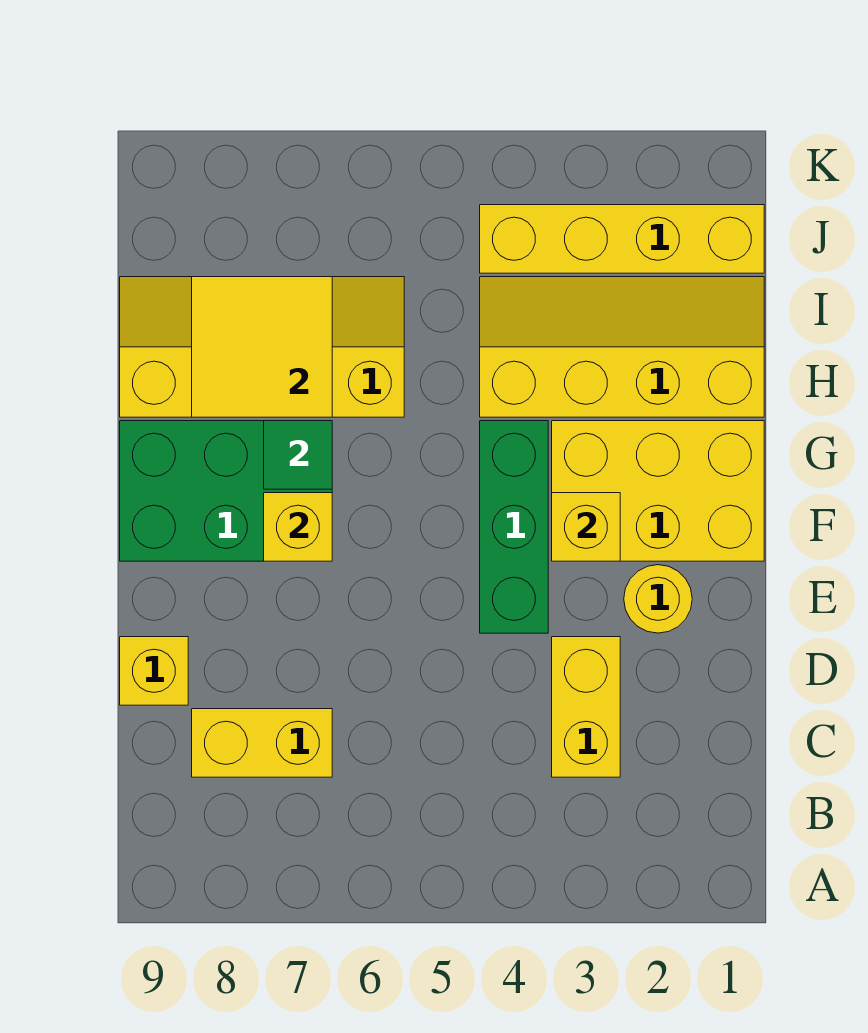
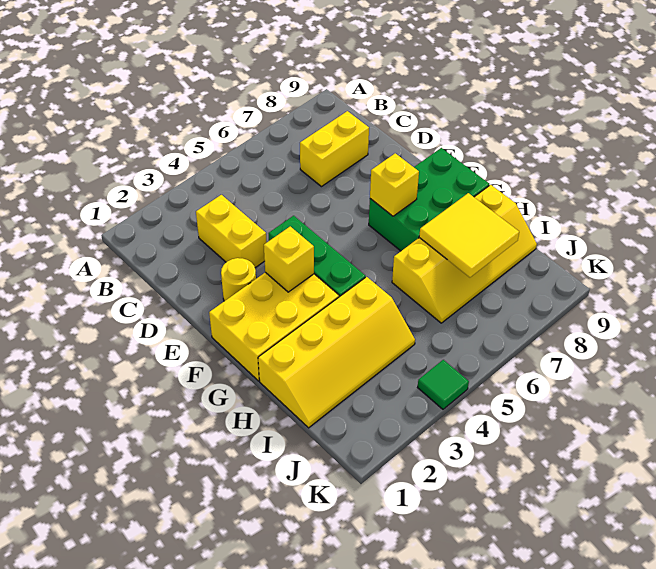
yellow 1x1 brick [120,637,188,705] -> none
green 1x1 tile [264,421,332,489] -> green 1x1 tile moved to [418,360,469,409]
yellow 1x4 brick [480,205,764,273] -> none

